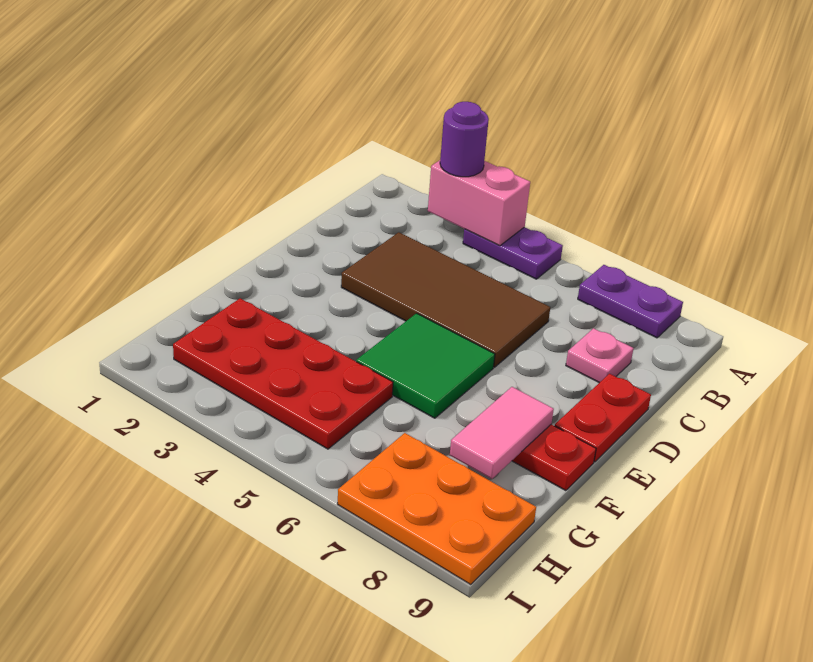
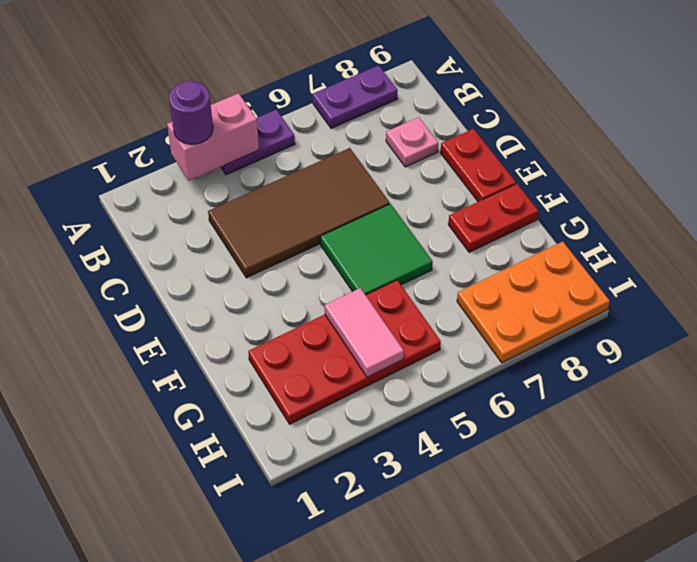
pink 1x2 tile [450,387,554,479] -> pink 1x2 tile moved to [325,288,404,377]

